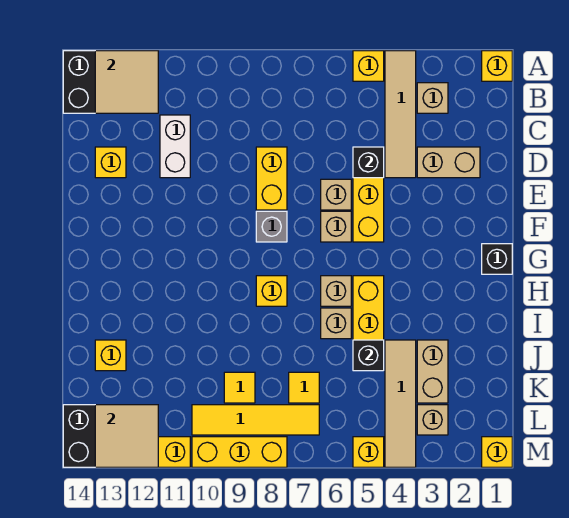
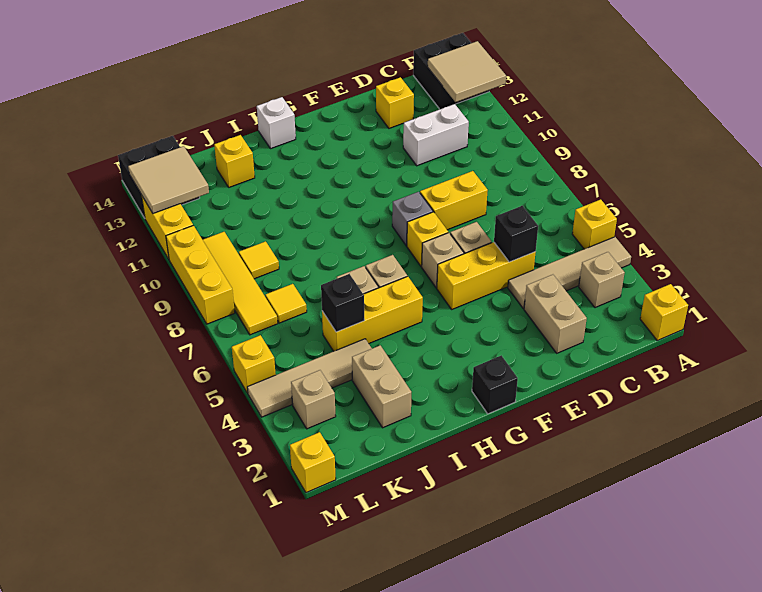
yellow 1x1 brick [256,276,287,306] -> yellow 1x1 brick moved to [407,212,448,267]
none -> white 1x1 brick [257,97,296,149]
tan 1x2 brick [417,340,448,403] -> tan 1x2 brick turned to [352,345,411,428]

